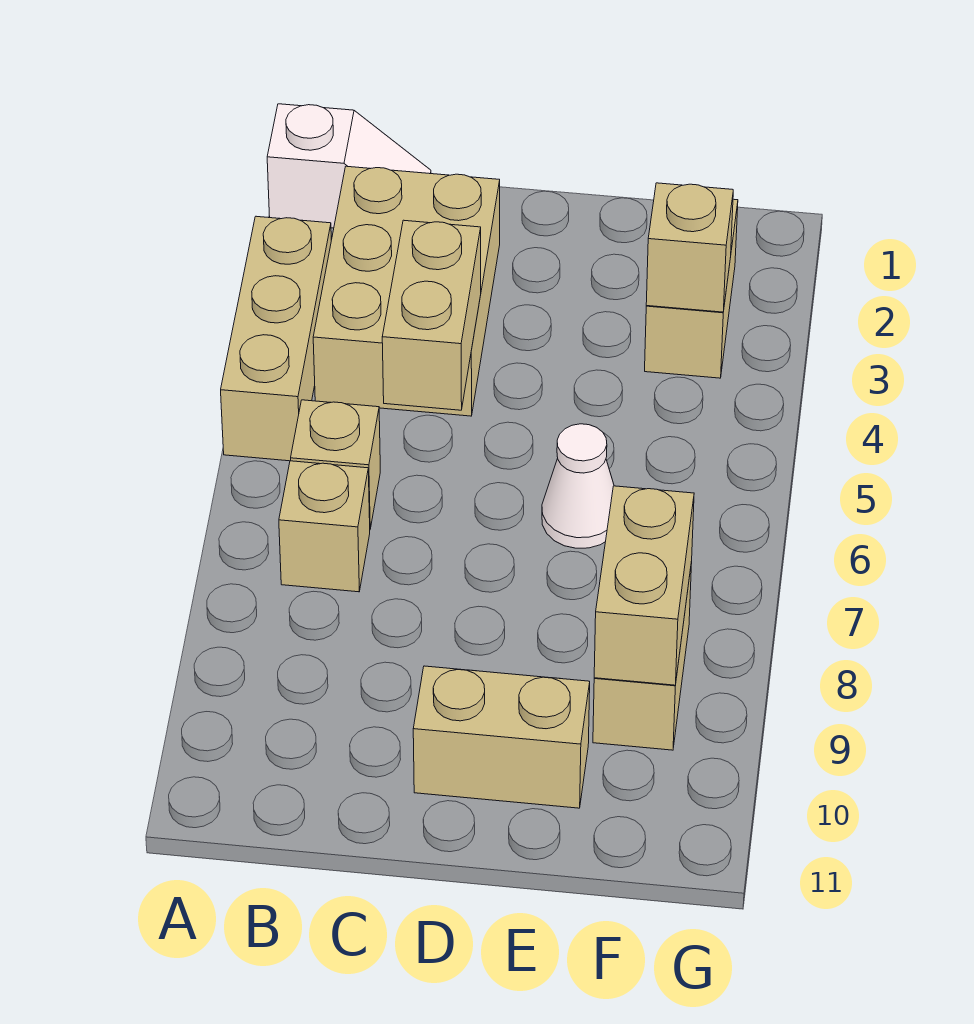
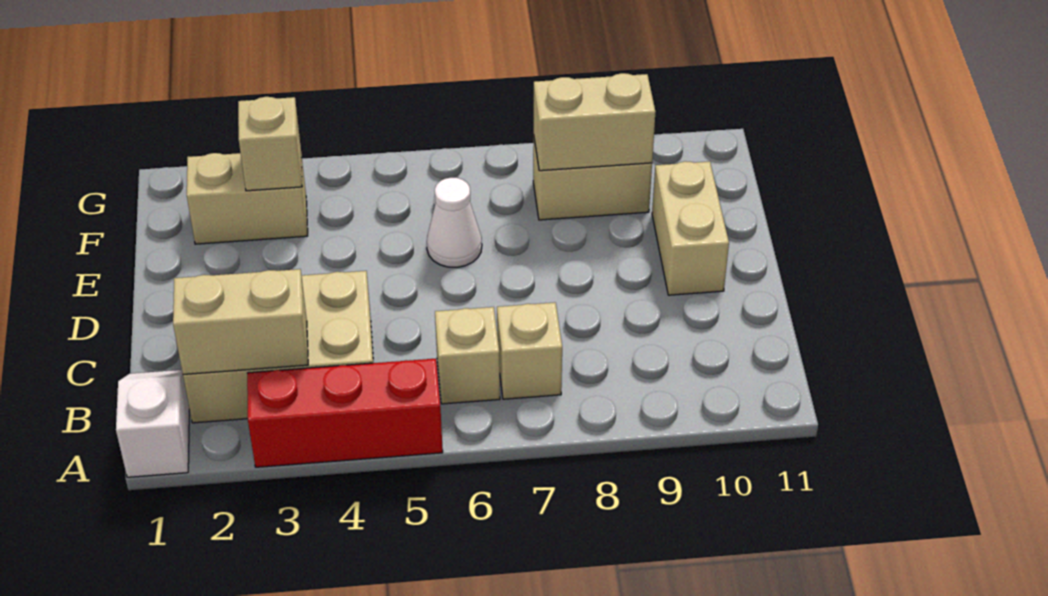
tan 1x3 brick [221,216,331,461] -> red 1x3 brick [247,359,443,467]
tan 1x2 brick [382,220,481,410] -> tan 1x2 brick moved to [173,269,308,375]

